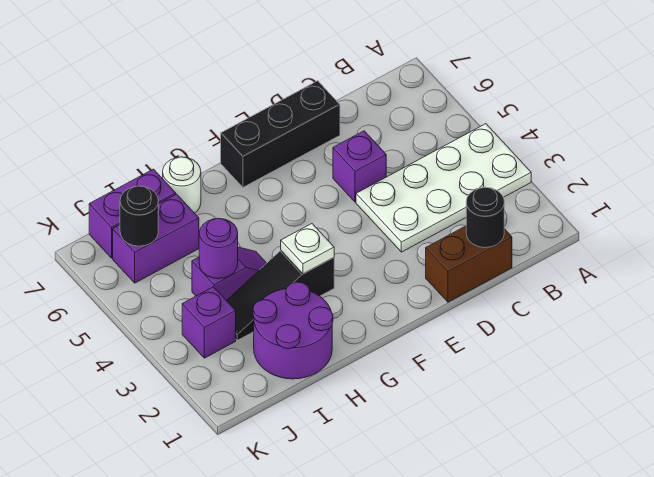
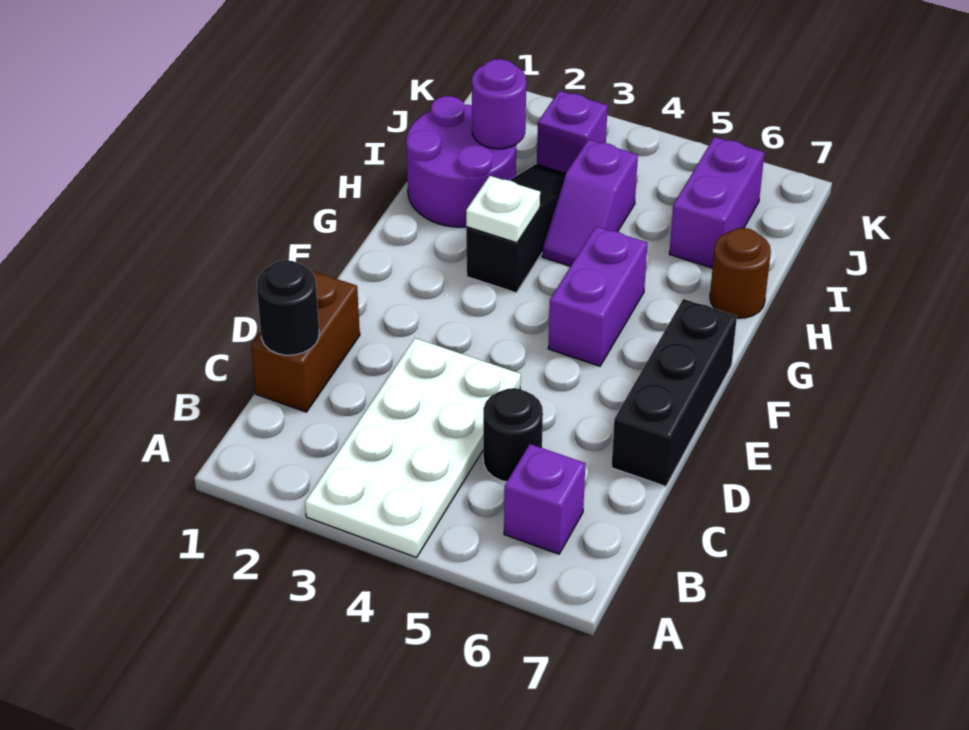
purple 1x1 brick [333,131,386,202] -> purple 1x1 brick moved to [504,444,585,554]
white 1x1 round brick [163,157,201,213] -> brown 1x1 round brick [710,228,771,318]
purple 1x1 round brick [199,218,238,279] -> purple 1x1 round brick moved to [472,59,526,149]
purple 1x2 brick [89,169,176,258] -> purple 1x2 brick moved to [548,226,647,366]
black 1x1 round brick [120,186,158,246] -> black 1x1 round brick moved to [483,388,543,482]

